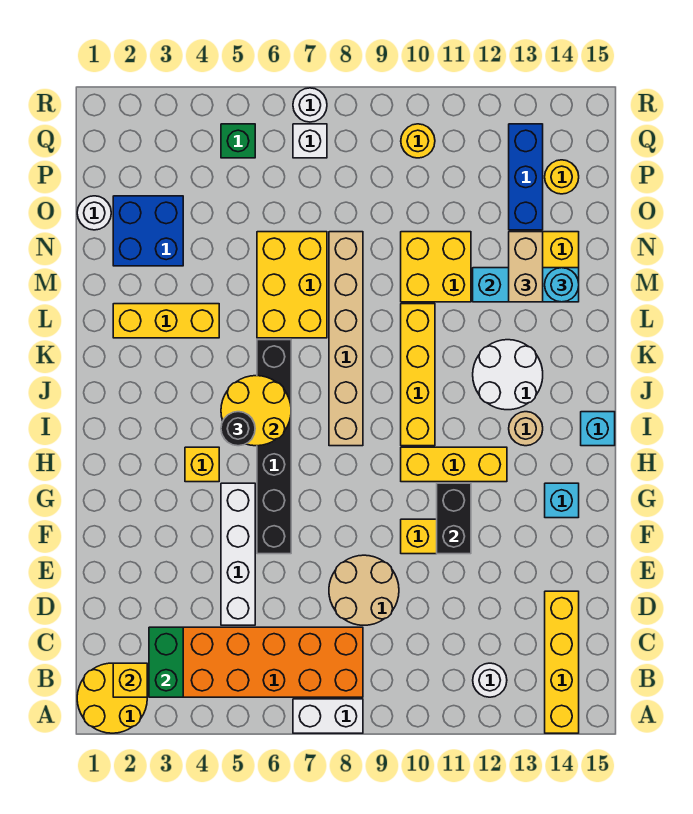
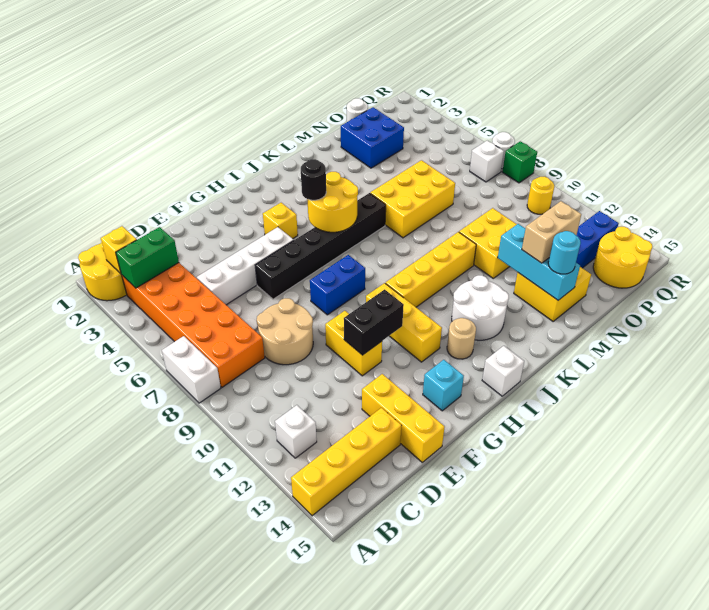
white 1x1 round brick [473,663,507,697] -> white 1x1 brick [275,405,317,458]
none -> blue 1x2 brick [310,255,365,315]
tan 1x6 brick [329,232,363,446] -> none
cyan 1x1 brick [581,412,615,446] -> white 1x1 brick [482,346,524,396]
yellow 1x3 brick [113,304,219,338] -> yellow 1x3 brick moved to [362,374,444,462]
yellow 1x1 round brick [545,160,579,194] -> yellow 2x2 round brick [593,227,652,288]
green 1x1 brick [221,124,255,158] -> green 1x1 brick moved to [502,141,537,183]

